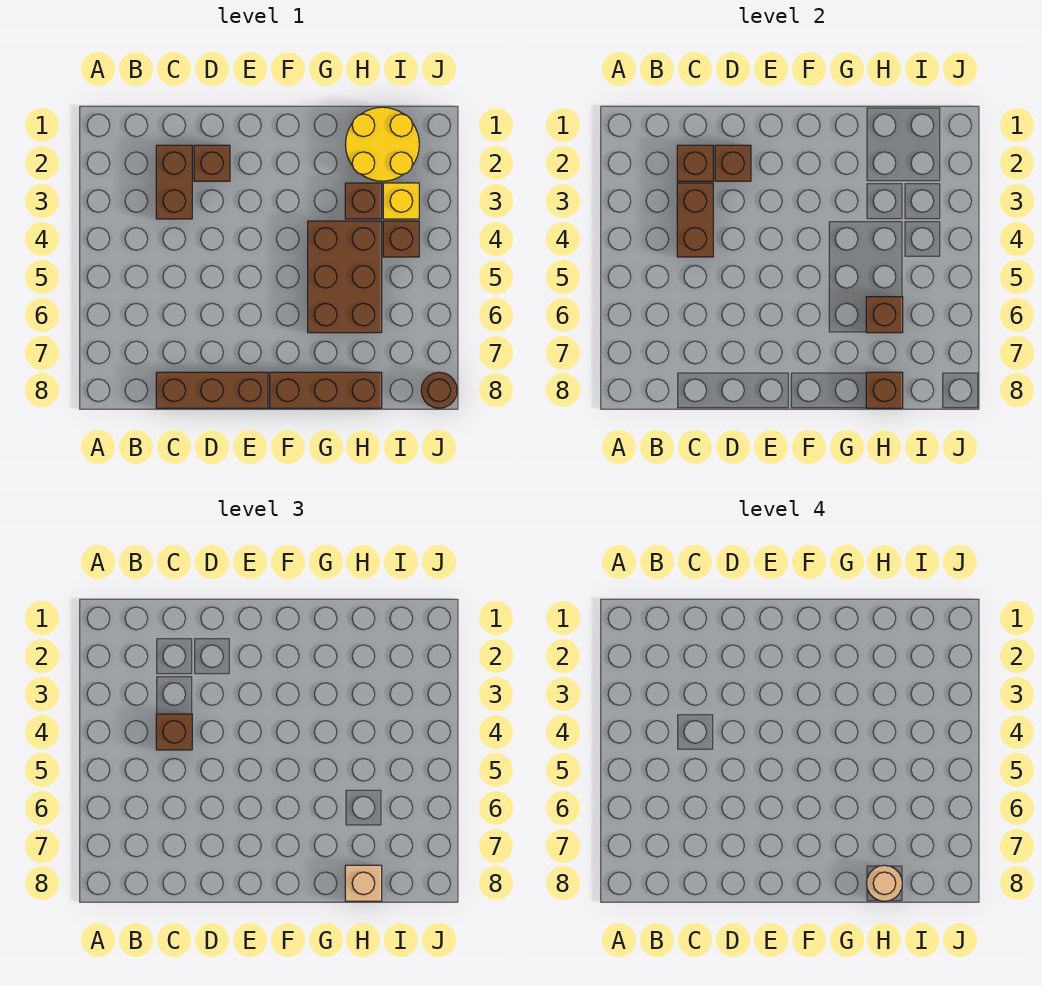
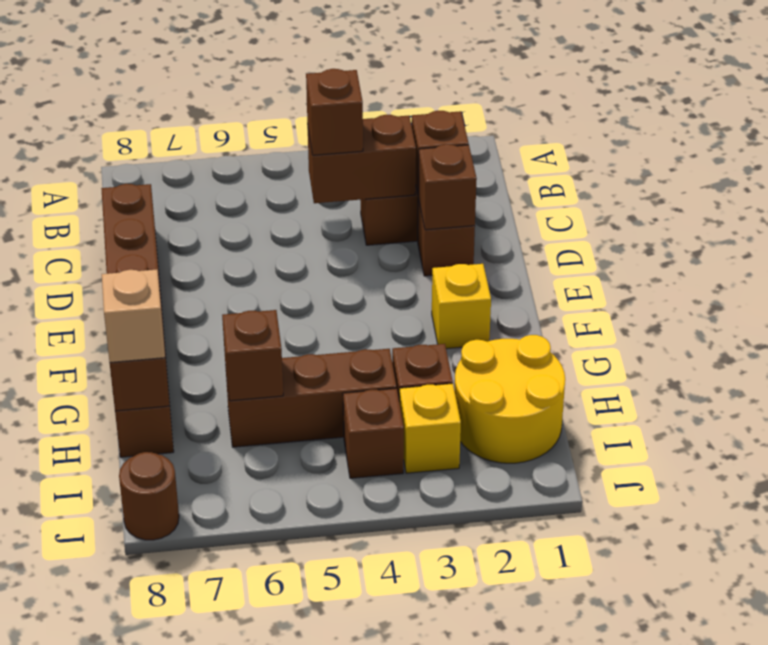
none -> yellow 1x1 brick [432,264,491,349]
brown 2x3 brick [308,221,382,333] -> brown 1x3 brick [225,349,396,447]
tan 1x1 round brick [866,865,902,901] -> none

